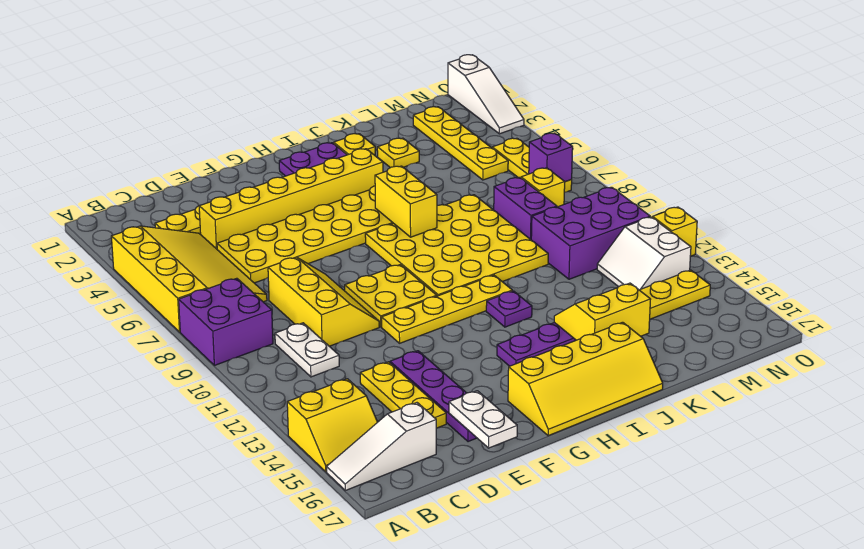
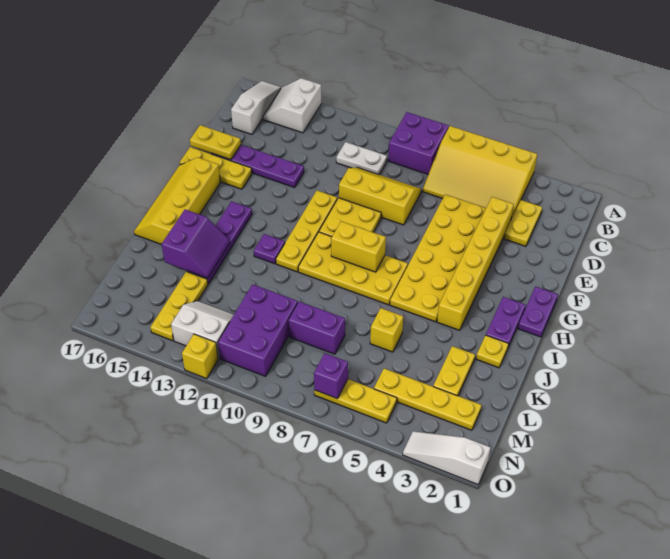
yellow 2x2 slope [287,379,377,472] -> white 2x2 slope [263,78,322,133]
yellow 2x3 slope [268,257,379,346] -> yellow 2x3 slope turned to [339,167,421,225]
yellow 1x3 plate [360,362,446,428] -> yellow 1x3 plate moved to [180,147,252,189]
white 1x2 plate [449,391,517,448] -> yellow 1x2 plate [190,125,241,160]
none -> purple 1x2 plate [518,286,558,337]
yellow 4x4 plate [365,195,548,296] -> yellow 2x4 plate [298,232,408,305]
yellow 1x2 brick [375,166,437,237] -> yellow 1x2 brick moved to [331,221,386,272]
yellow 2x2 slope [554,283,651,340] -> purple 2x2 slope [161,209,230,278]
yellow 1x1 plate [377,138,419,168] -> yellow 1x2 plate [433,346,475,396]
yellow 1x1 brick [521,168,565,207] -> yellow 1x1 brick moved to [370,308,403,352]

